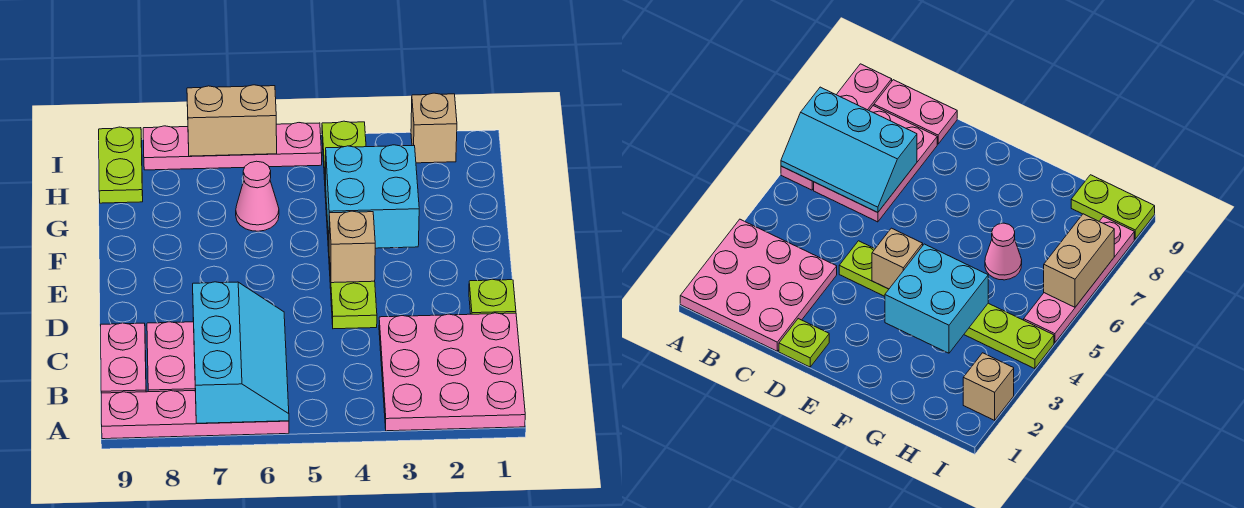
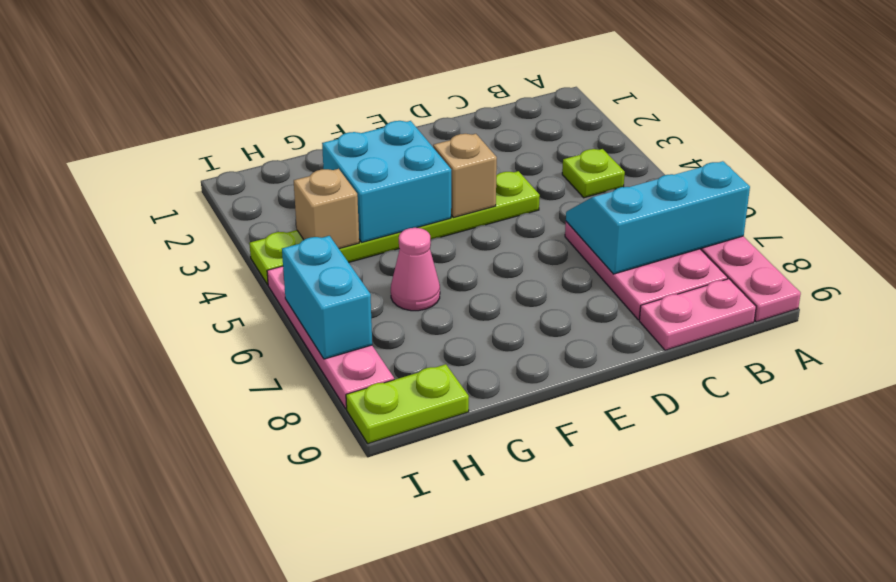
pink 3x3 plate [379,313,525,431] -> none
lime 1x1 plate [469,279,516,314] -> lime 1x1 plate moved to [562,149,625,198]
tan 1x1 brick [411,93,457,163] -> tan 1x1 brick moved to [294,169,359,249]
tan 1x2 brick [187,85,277,156] -> cyan 1x2 brick [282,236,372,359]

